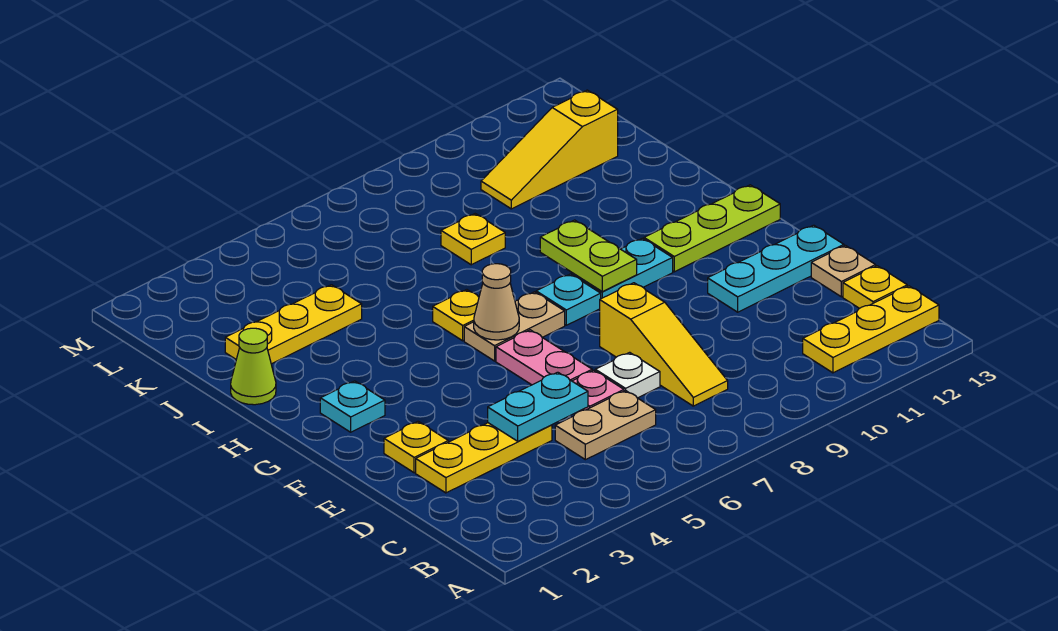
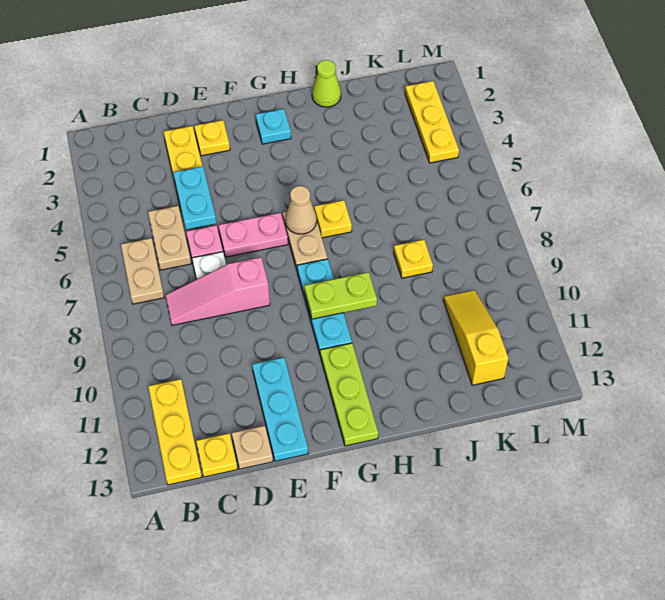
none -> tan 1x2 plate [121,238,164,304]
yellow 1x3 slope [600,283,728,406] -> pink 1x3 slope [165,257,270,325]
yellow 1x3 plate [225,285,362,364] -> yellow 1x3 plate moved to [405,81,459,163]

